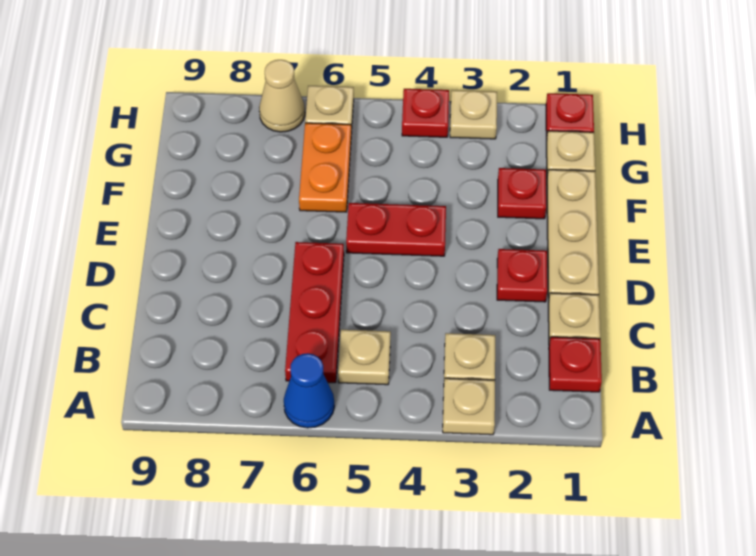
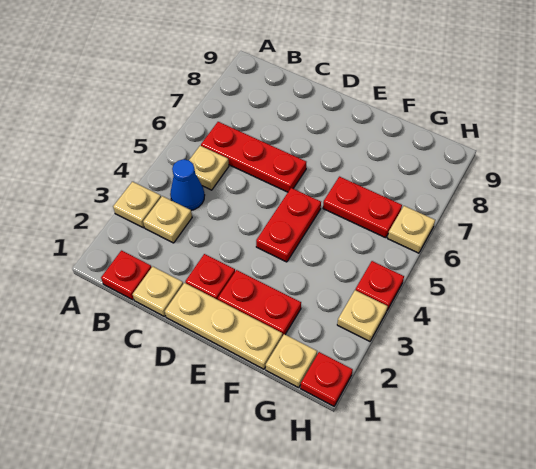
blue 1x1 cone [284,353,334,428] -> blue 1x1 cone moved to [170,159,205,210]
red 1x1 plate [498,168,546,219] -> red 1x2 plate [218,270,301,336]
orange 1x2 plate [299,123,351,212] -> red 1x2 plate [323,177,402,238]
tan 1x1 cone [259,60,305,132] -> none

